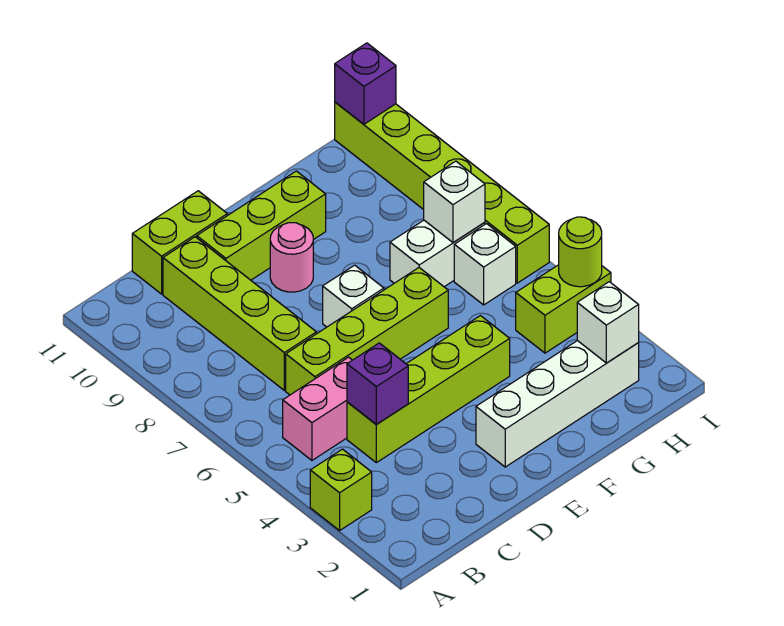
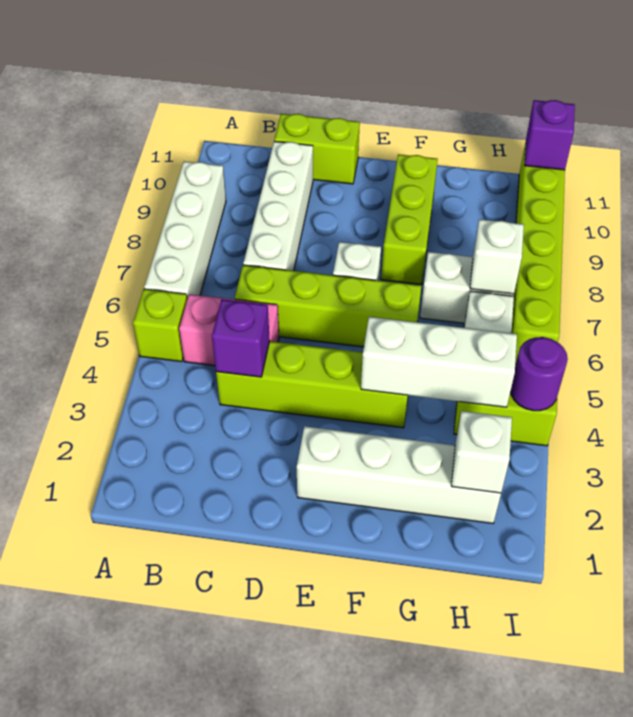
lime 1x1 brick [310,449,372,530] -> lime 1x1 brick moved to [133,289,187,362]
none -> white 1x4 brick [144,161,226,298]
lime 1x4 brick [163,237,316,390] -> white 1x4 brick [243,141,313,271]
lime 1x3 brick [197,171,326,280] -> lime 1x3 brick turned to [381,154,438,285]
pink 1x1 round brick [270,223,313,292] -> none
none -> white 1x3 brick [361,317,517,407]
lime 1x1 round brick [559,217,602,287] -> purple 1x1 round brick [511,337,568,411]

